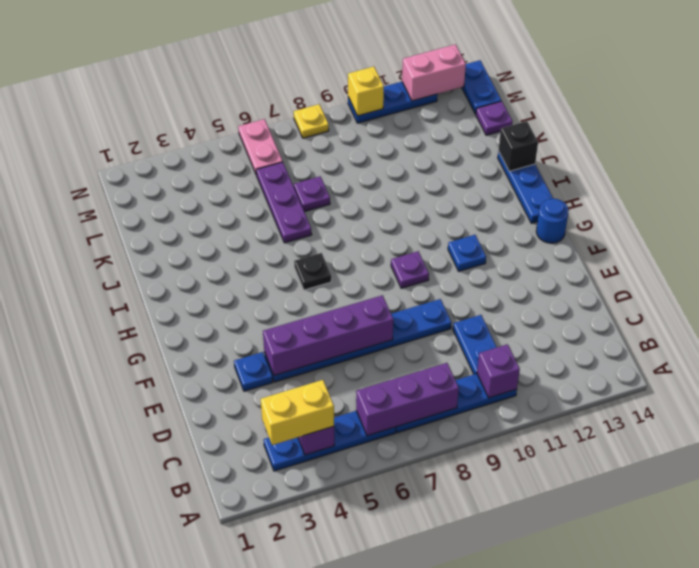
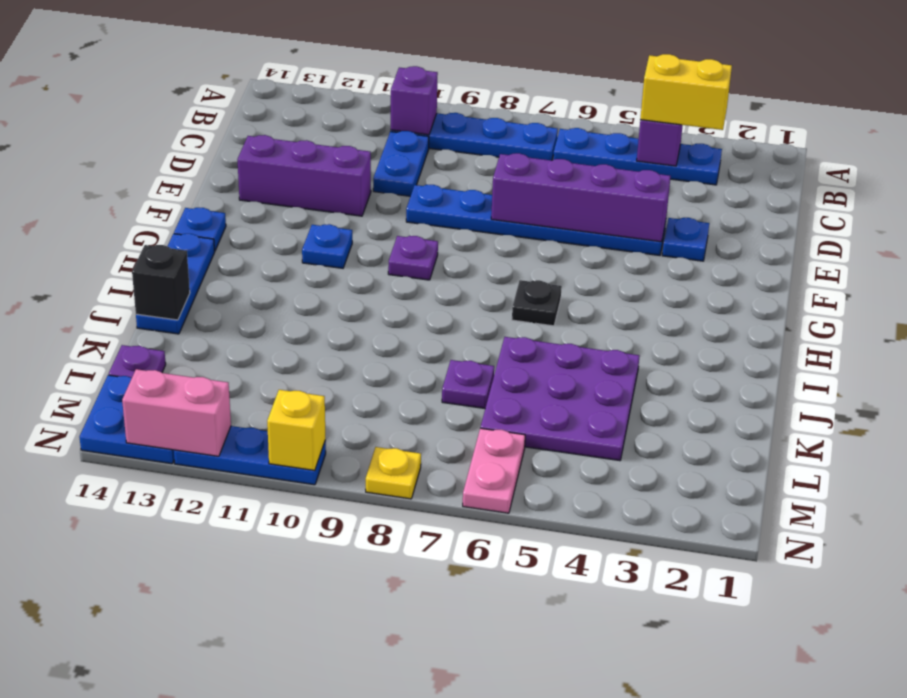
purple 1x3 brick [356,363,459,436] -> purple 1x3 brick moved to [237,135,371,216]
blue 1x1 round brick [536,199,569,243] -> blue 1x1 plate [174,208,226,251]
purple 1x3 plate [256,162,312,243] -> purple 3x3 plate [480,337,639,461]
blue 1x2 plate [462,60,501,114] -> blue 2x2 plate [80,375,174,464]

